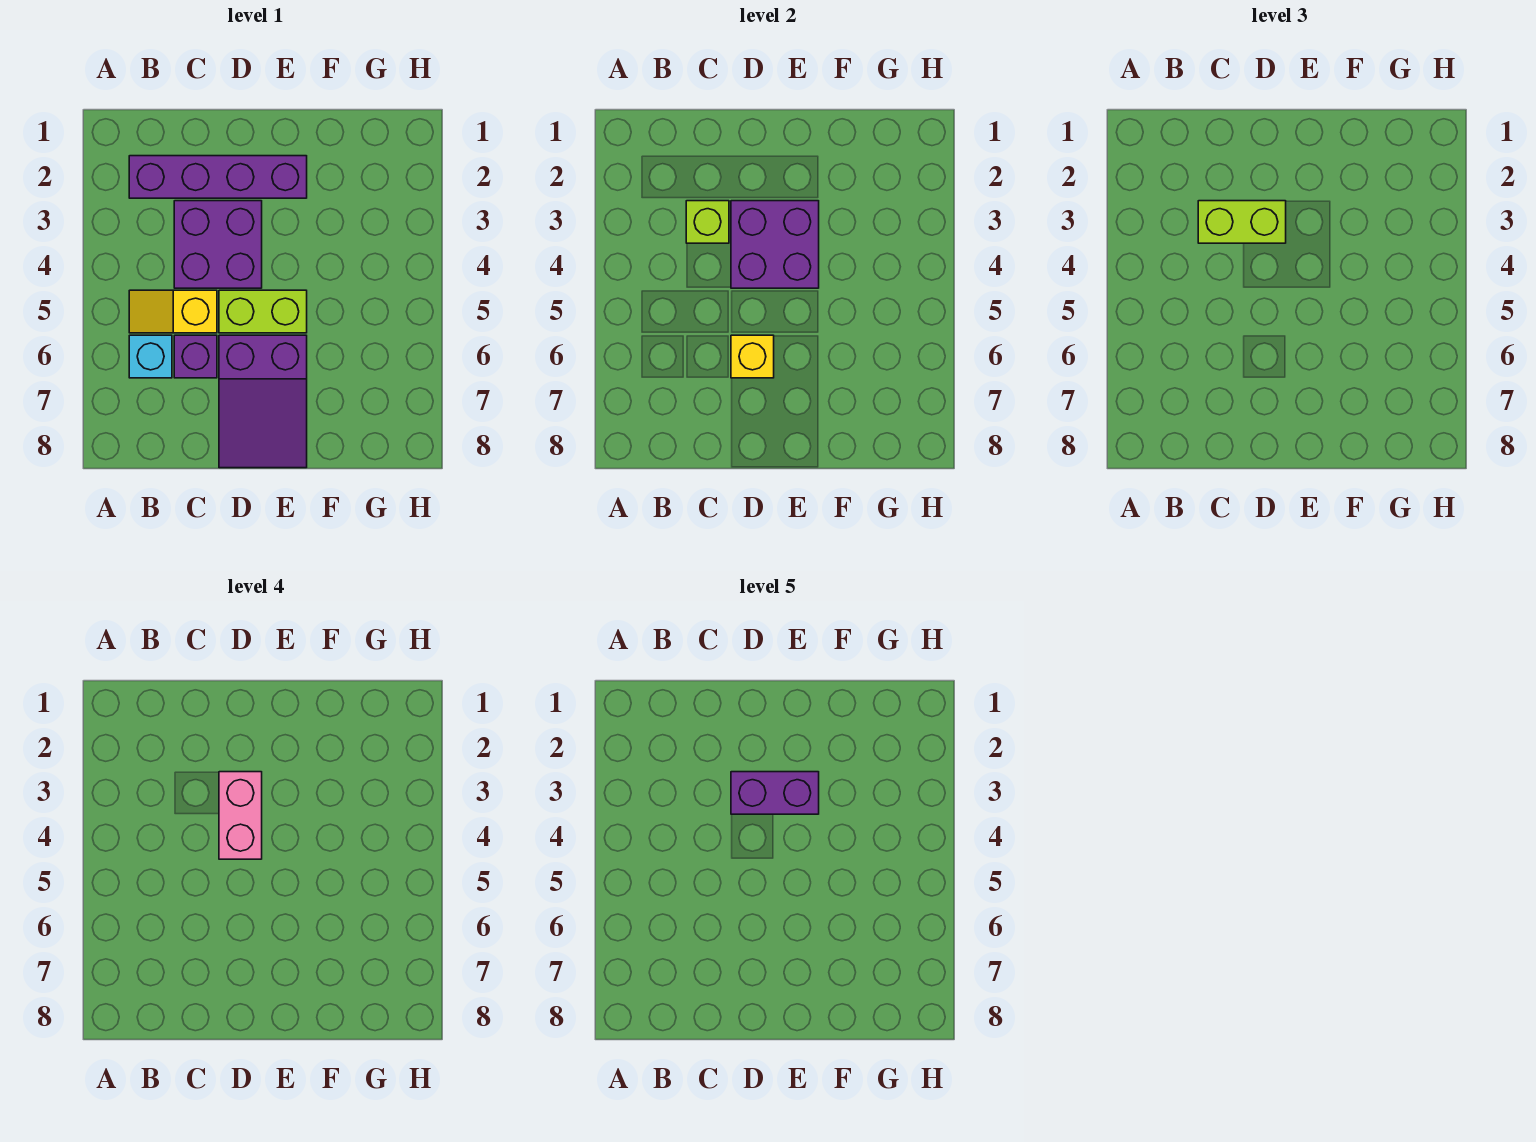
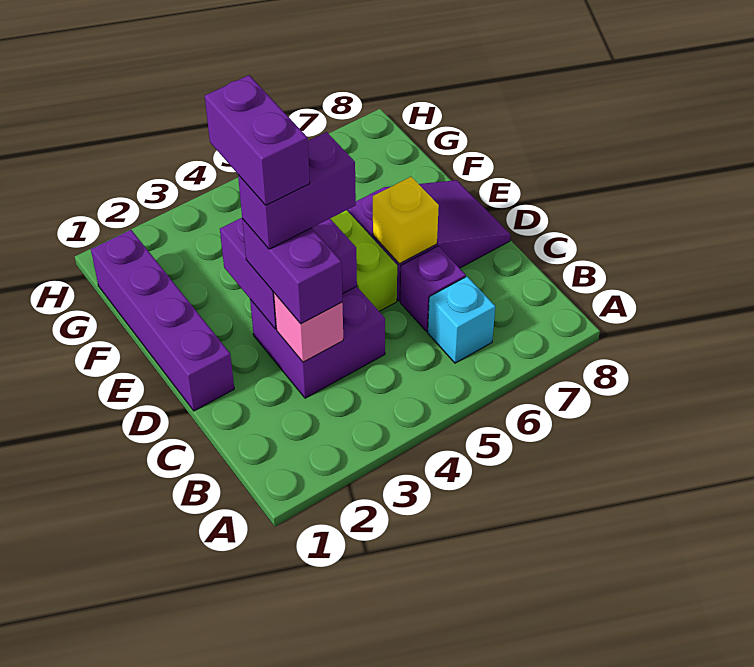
purple 1x4 brick [129,156,307,198] -> purple 1x4 brick moved to [91,230,234,411]
yellow 1x2 slope [129,290,217,333] -> none
lime 1x1 brick [686,201,729,243] -> pink 1x1 brick [274,293,343,362]
lime 1x2 brick [1198,201,1286,243] -> purple 1x2 brick [242,219,342,324]
pink 1x2 brick [219,772,262,859] -> purple 1x2 brick [238,132,356,249]

